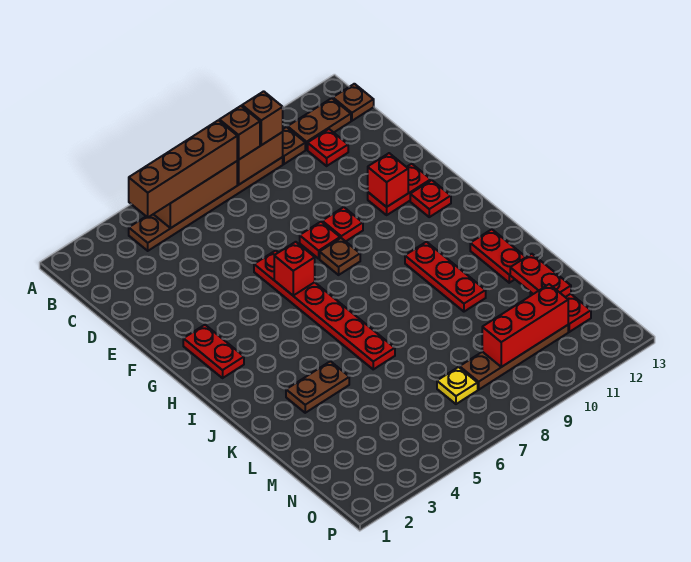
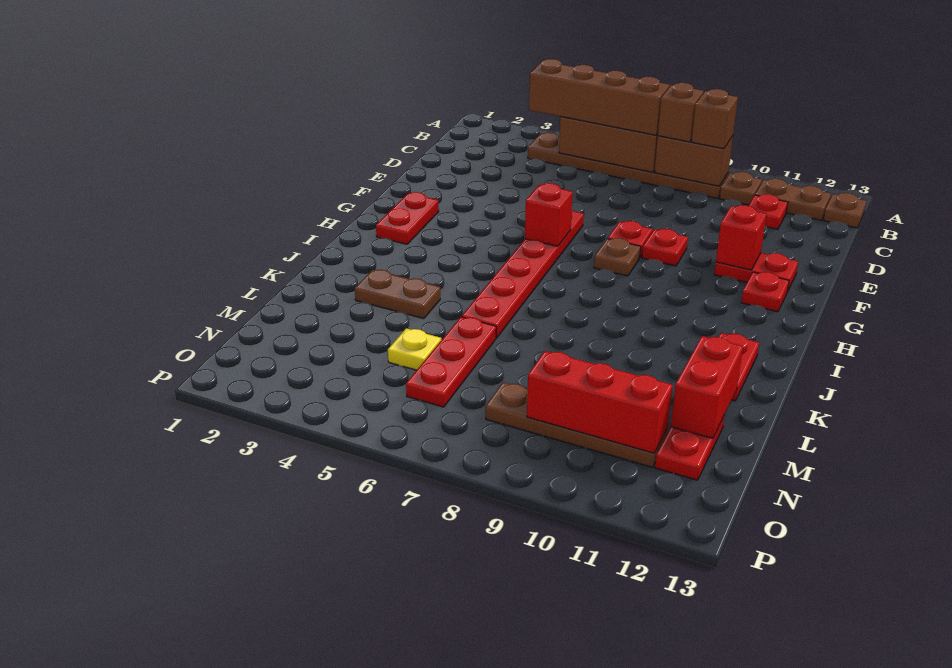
red 1x3 plate [405,242,486,312] -> red 1x3 plate moved to [406,317,496,407]
red 1x2 plate [510,254,571,297] -> red 1x2 brick [671,336,743,438]
yellow 1x1 plate [437,367,478,404] -> yellow 1x1 plate moved to [388,328,441,370]

